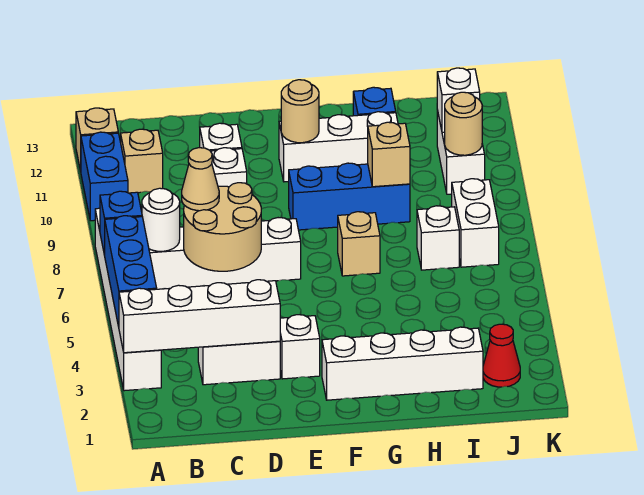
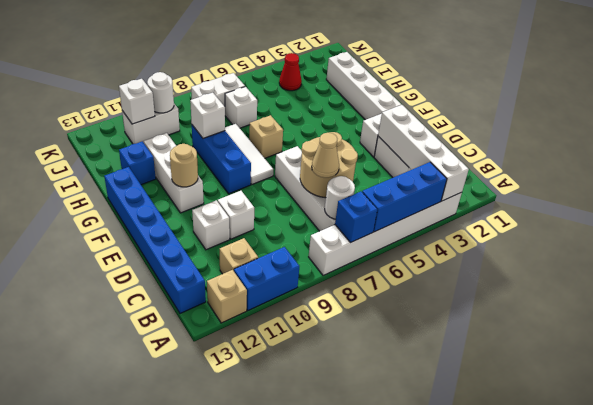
none -> blue 1x6 brick [104,167,206,313]
none -> white 1x3 tile [225,124,273,184]
tan 1x1 brick [368,122,410,187] -> white 1x1 brick [190,93,225,138]
red 1x1 cone [483,324,520,387] -> red 1x1 cone moved to [279,53,302,91]
tan 1x1 round brick [445,92,482,155] -> white 1x1 round brick [147,72,174,113]

